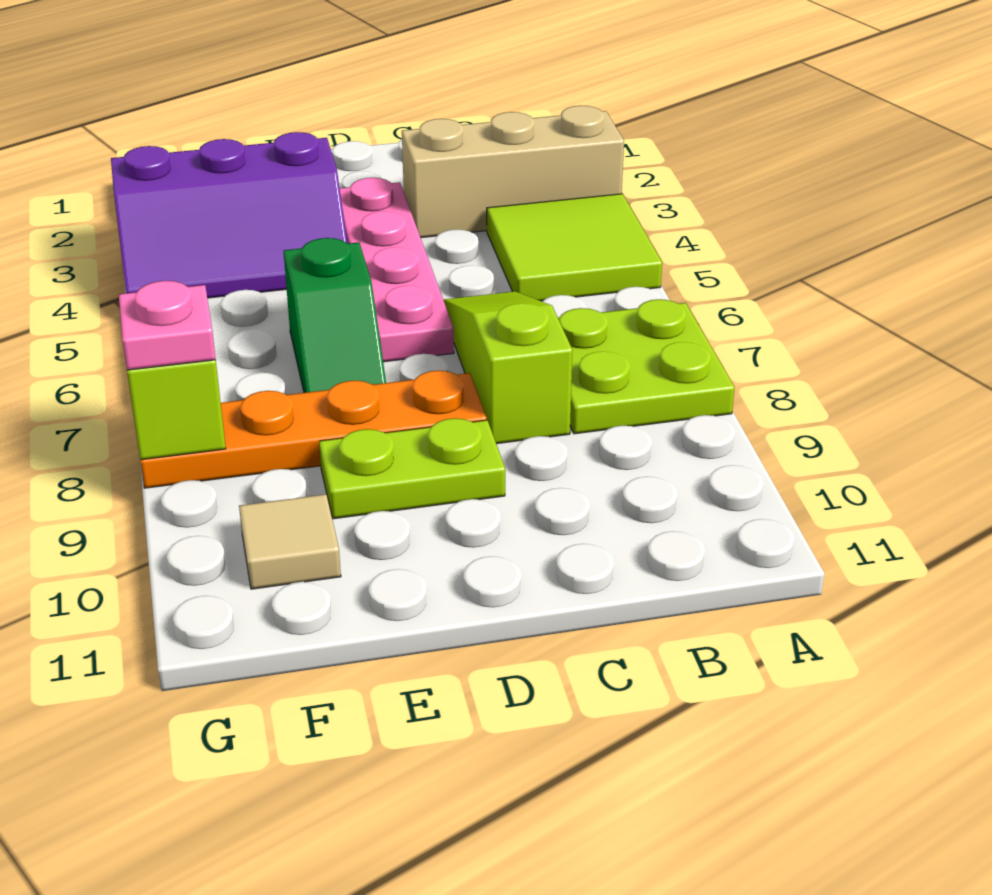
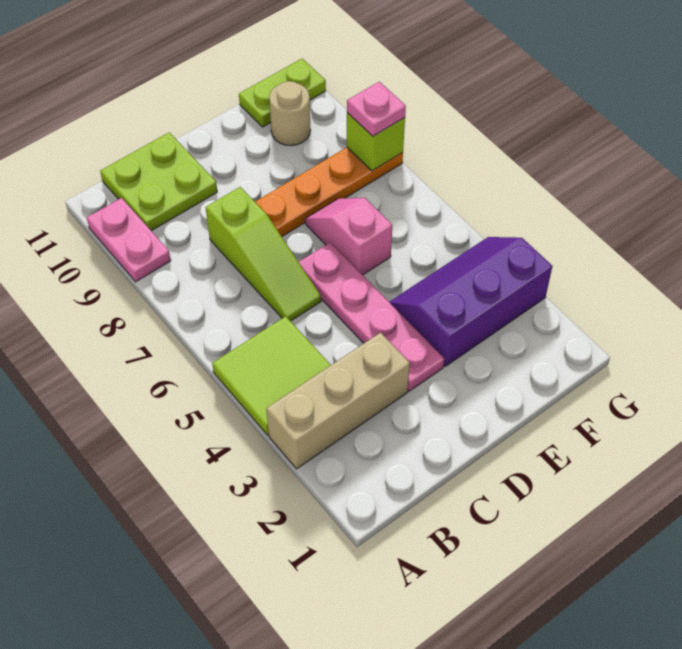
lime 2x2 plate [558,299,735,434] -> lime 2x2 plate moved to [100,132,217,231]
none -> pink 1x2 plate [87,198,171,282]
lime 1x2 plate [319,418,505,519] -> lime 1x2 plate moved to [239,59,326,127]
green 1x2 slope [284,238,386,393] -> pink 1x2 slope [305,198,392,275]
tan 1x1 tile [239,494,341,589] -> tan 1x1 round brick [269,81,311,146]

